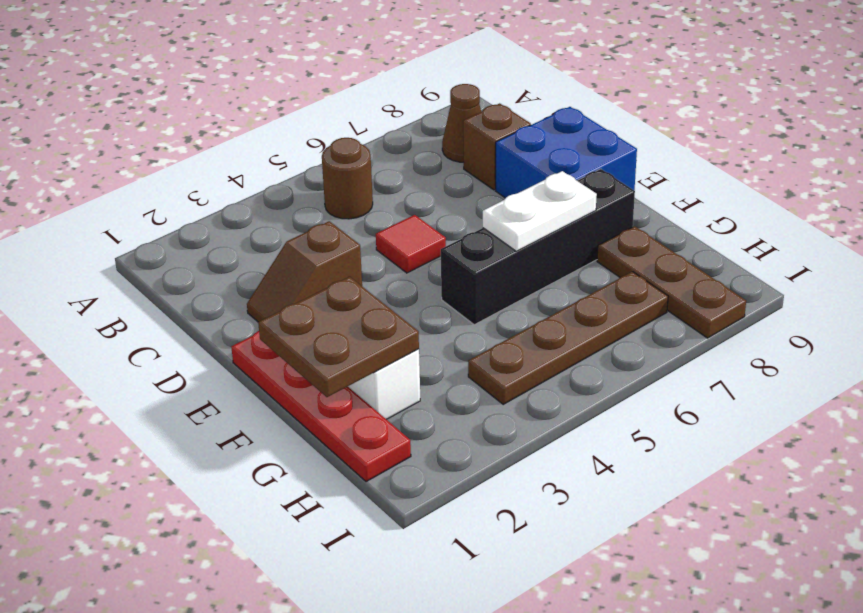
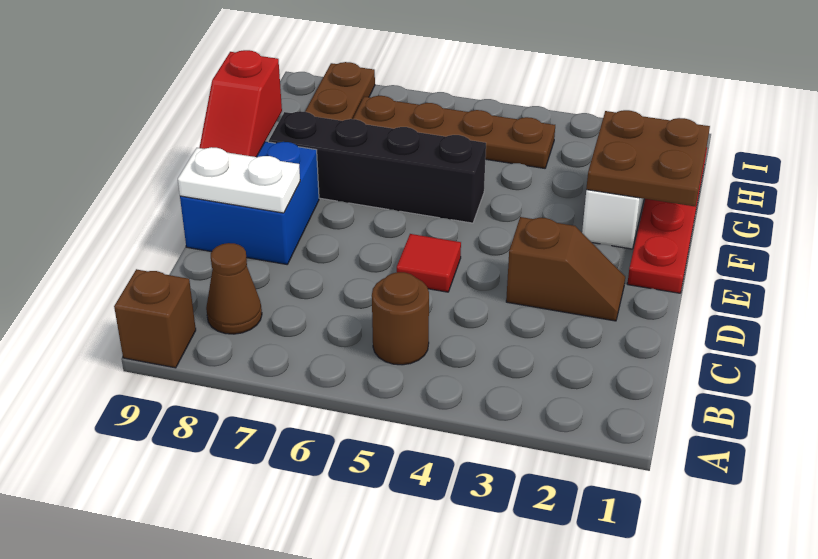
brown 1x1 brick [463,103,531,190] -> brown 1x1 brick moved to [114,269,196,368]
none -> red 1x2 slope [199,50,282,157]
white 1x2 plate [483,171,597,251] -> white 1x2 plate moved to [178,147,300,213]

